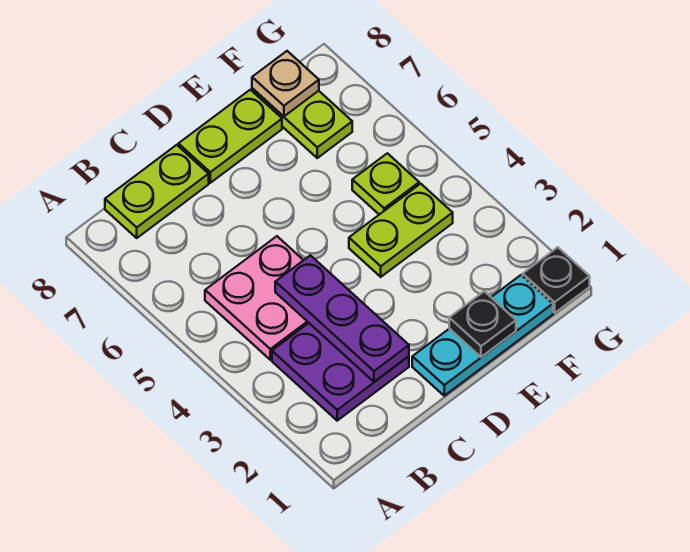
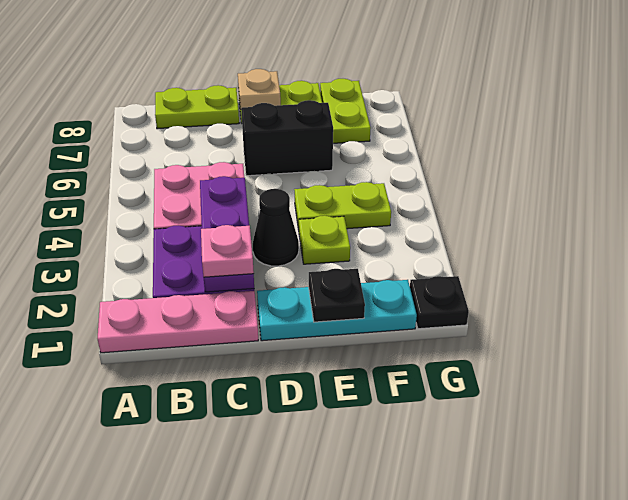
none -> pink 1x3 plate [97,291,258,353]
none -> pink 1x1 plate [201,225,254,277]
none -> black 1x1 cone [253,189,299,266]
none -> black 1x2 brick [241,100,333,176]
lime 1x1 plate [352,153,419,215] -> lime 1x1 plate moved to [299,216,350,264]
tan 1x1 plate [252,51,319,116] -> tan 1x1 plate moved to [238,69,281,110]

